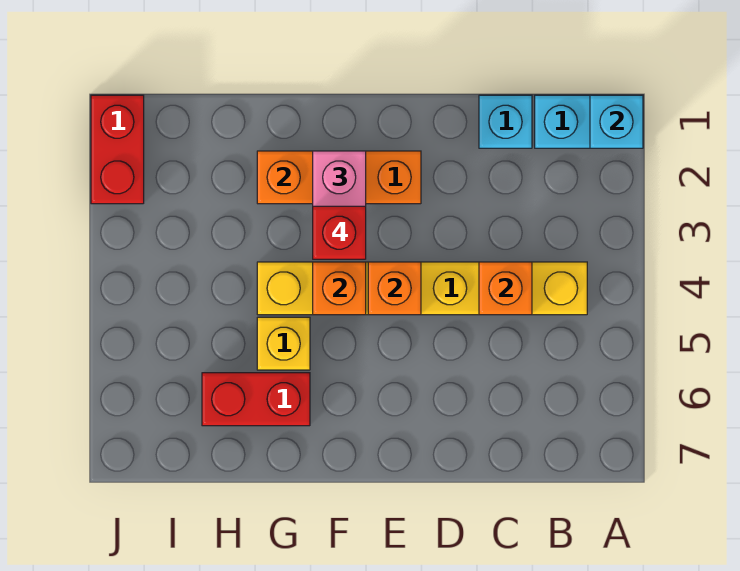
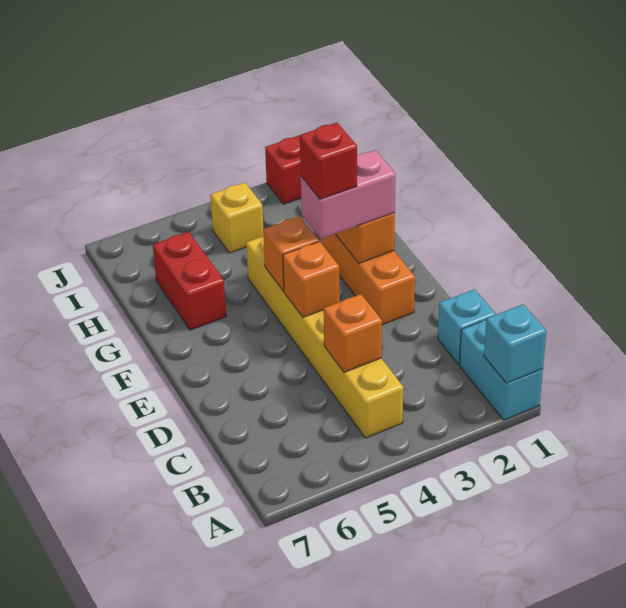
yellow 1x1 brick [257,317,310,370] -> yellow 1x1 brick moved to [210,183,264,253]

